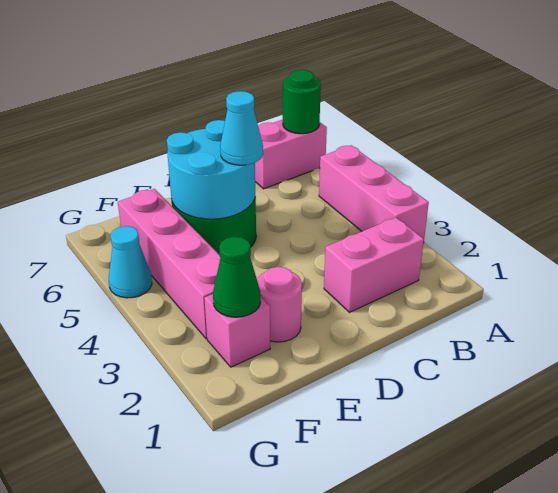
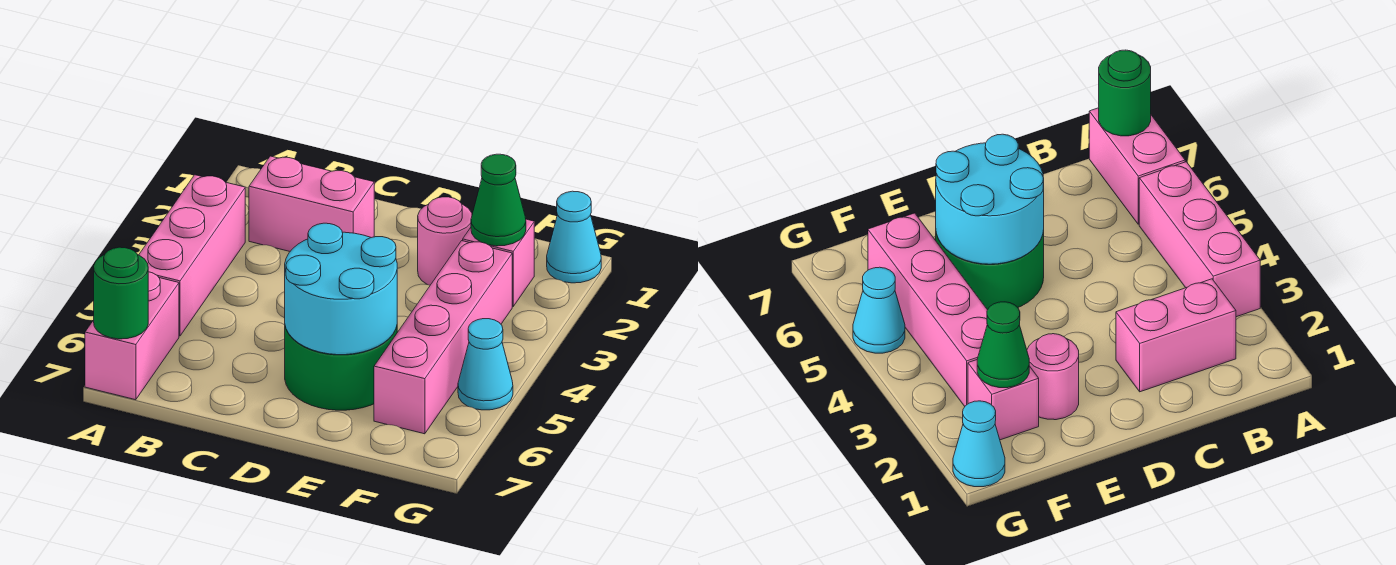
pink 1x2 brick [255,120,327,189] -> pink 1x2 brick turned to [85,272,179,400]
cyan 1x1 cone [220,91,263,165] -> cyan 1x1 cone moved to [547,191,601,283]

